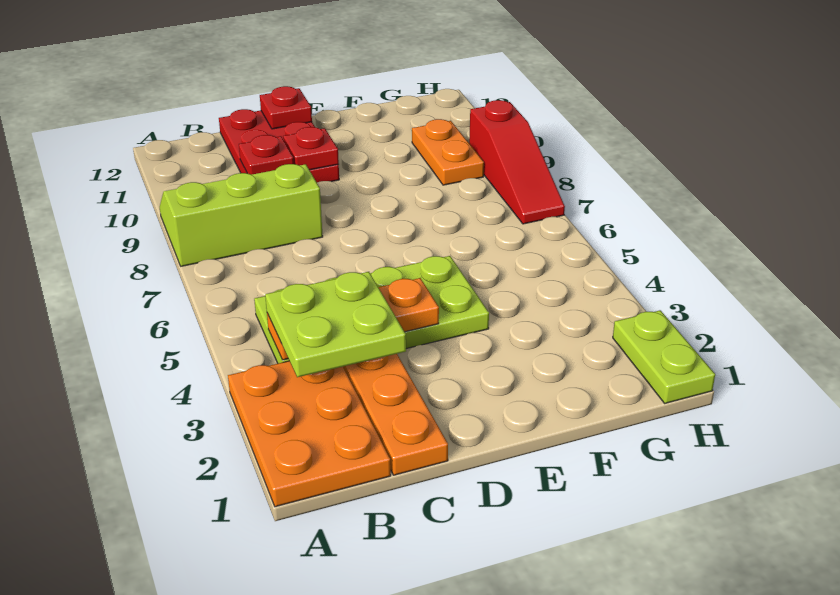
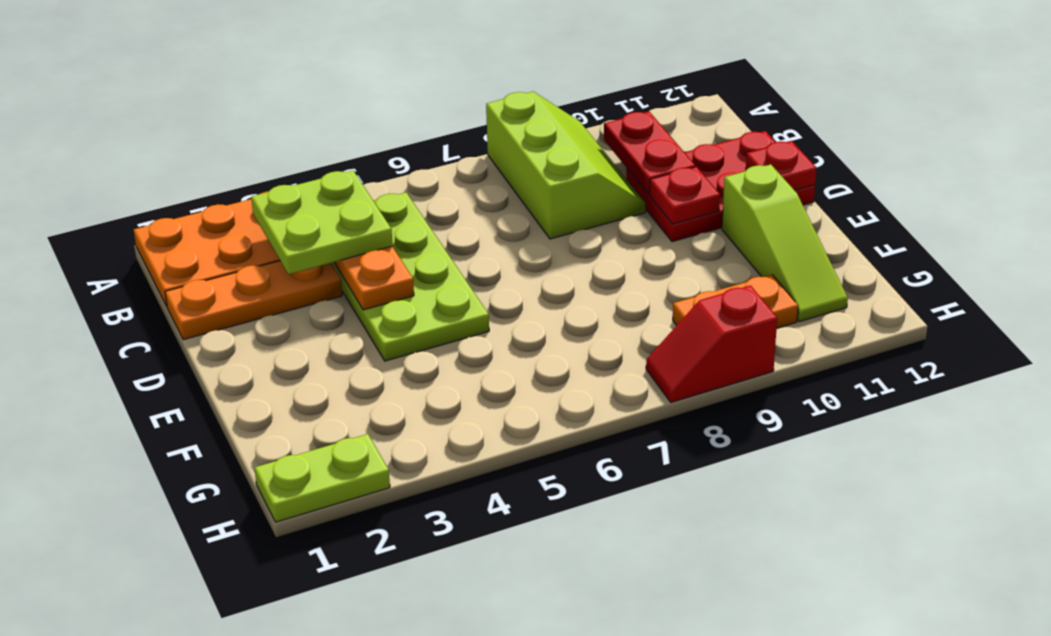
red 1x1 plate [239,135,294,175] -> red 1x2 plate [604,112,695,194]
none -> lime 1x3 slope [722,164,848,322]
red 1x3 slope [469,100,565,224] -> red 1x2 slope [646,286,777,402]

